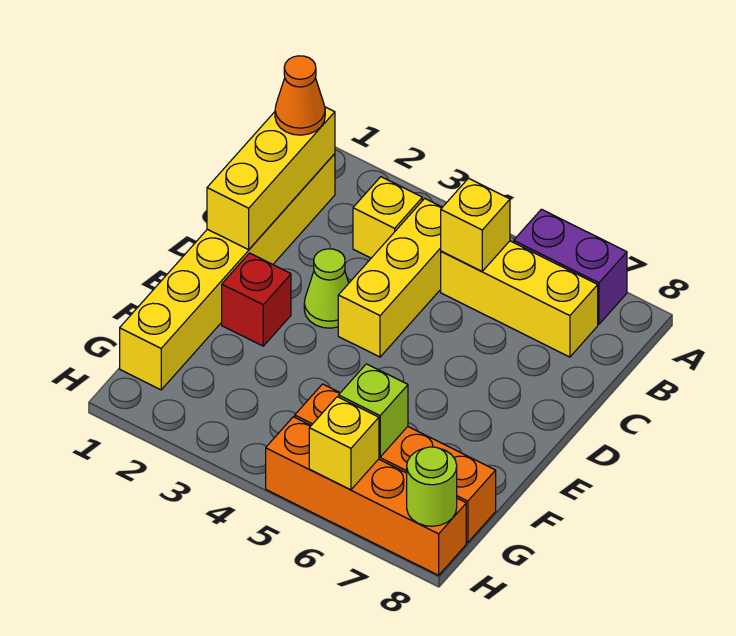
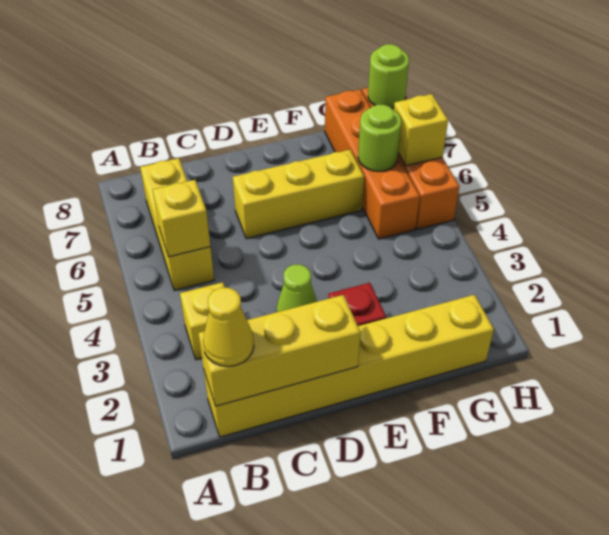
purple 1x2 brick [514,209,627,324] -> none
orange 1x1 cone [275,56,325,135] -> yellow 1x1 cone [203,287,254,367]
yellow 1x3 brick [338,198,442,357] -> yellow 1x3 brick moved to [233,150,364,239]
lime 1x1 brick [339,364,408,457] -> lime 1x1 round brick [358,105,402,171]

